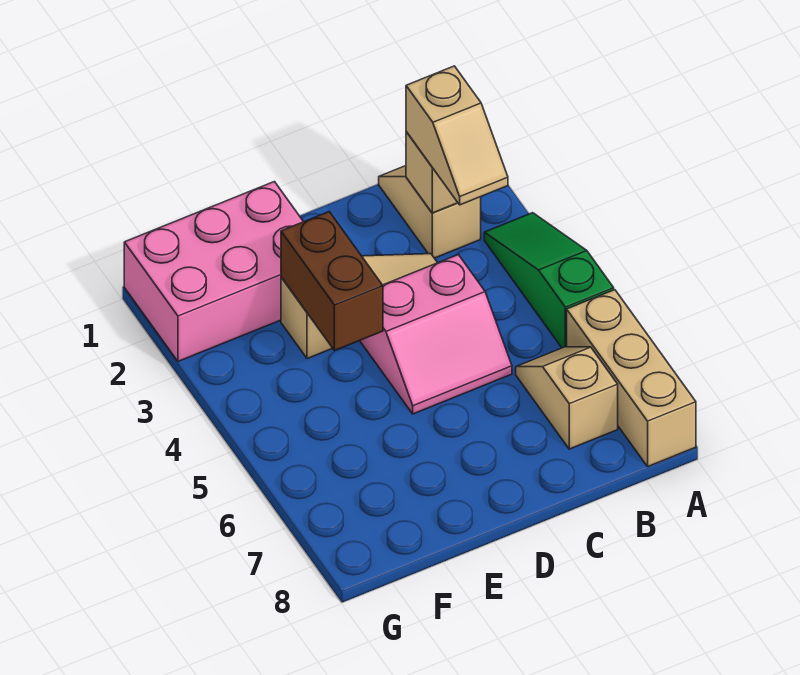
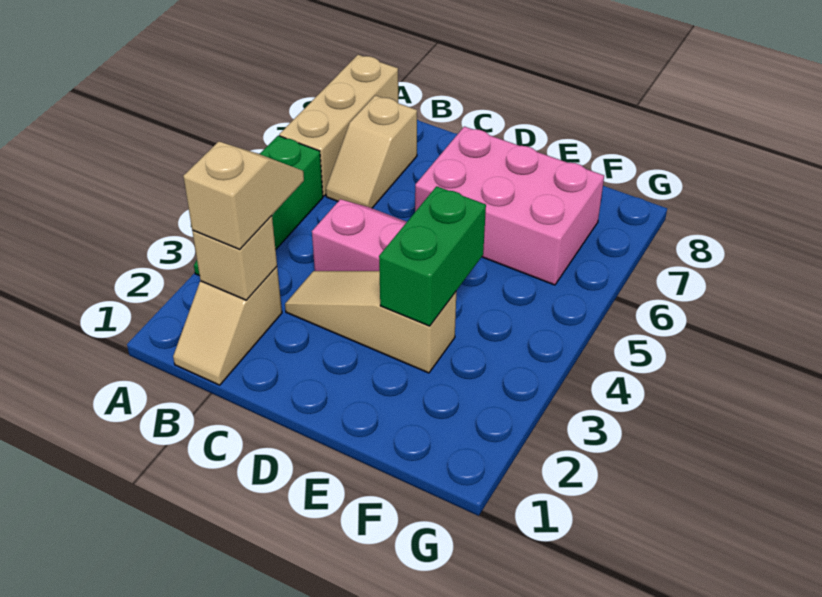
pink 2x3 brick [124,182,303,361] -> pink 2x3 brick moved to [415,126,604,285]
brown 1x2 brick [281,212,383,351] -> green 1x2 brick [379,186,486,326]

